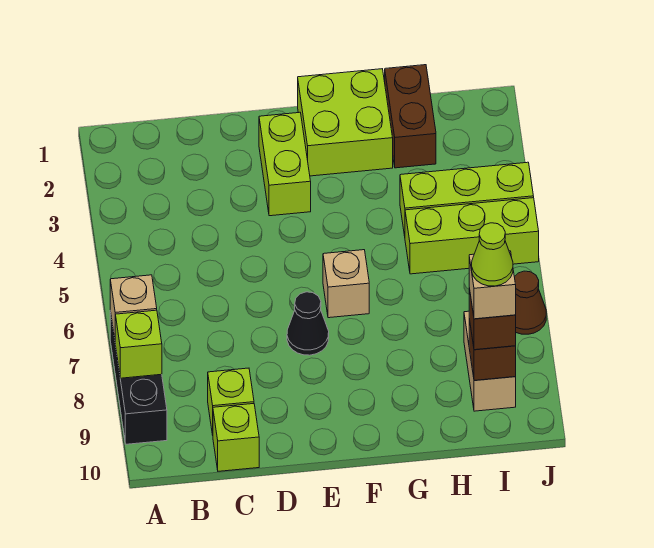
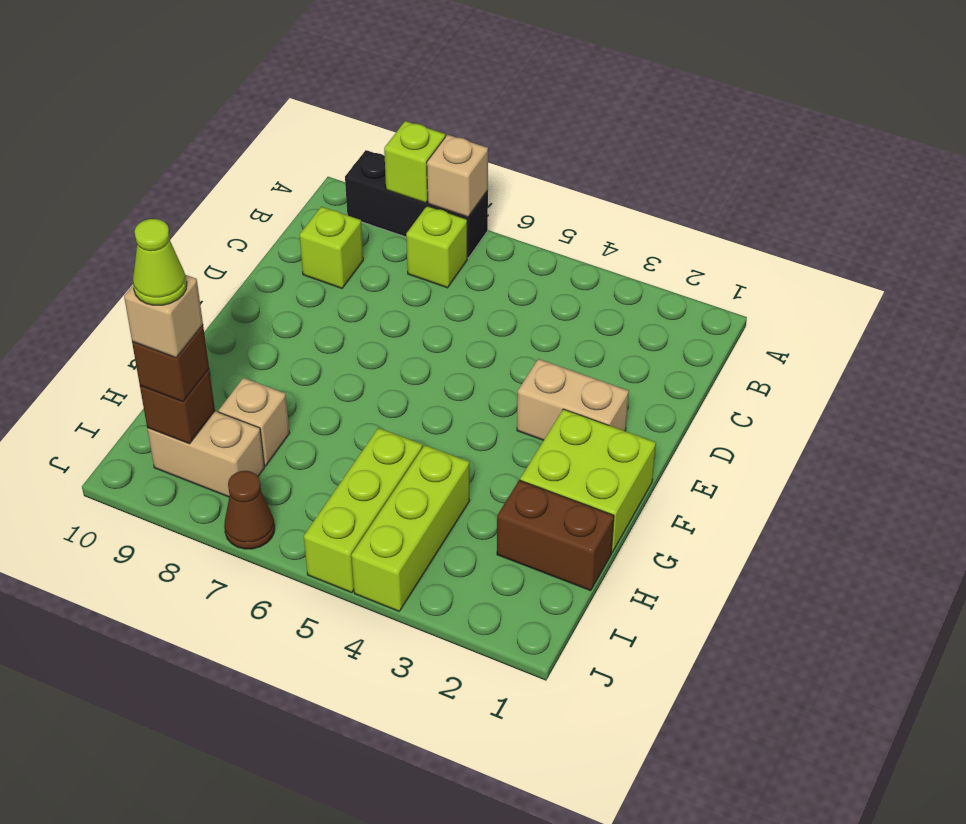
lime 1x1 brick [213,404,259,471] -> lime 1x1 brick moved to [406,206,467,288]
lime 1x2 brick [259,112,311,216] -> tan 1x2 brick [517,359,629,440]
black 1x1 cone [287,292,329,355] -> none
tan 1x1 brick [323,250,369,318] -> tan 1x1 brick moved to [219,378,290,466]

